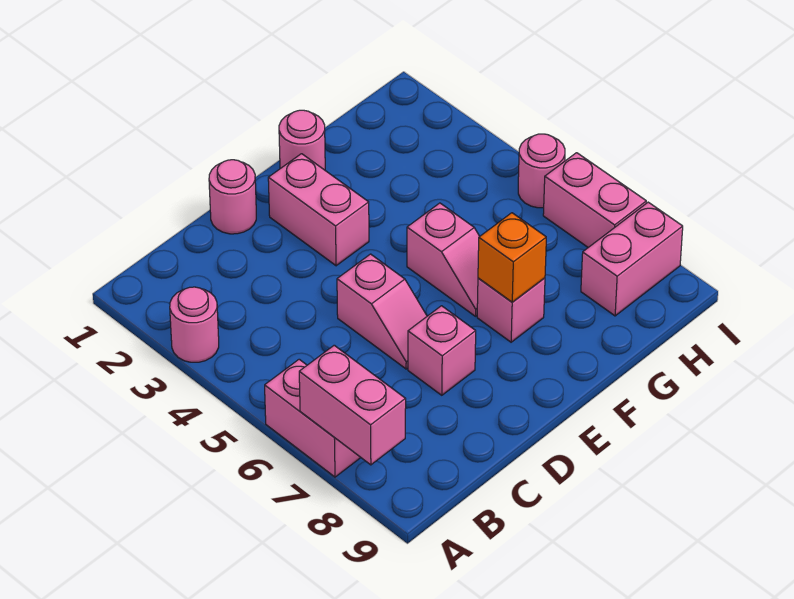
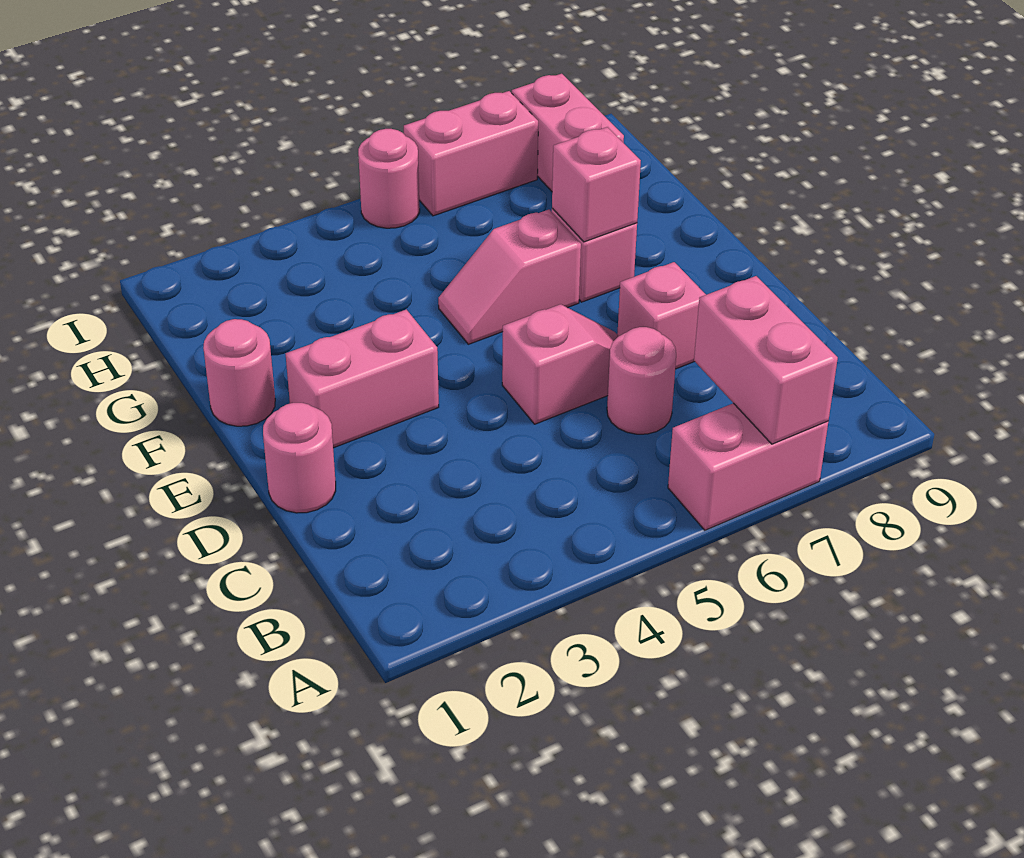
pink 1x1 round brick [170,287,219,362] -> pink 1x1 round brick moved to [607,327,676,434]
pink 1x2 brick [299,345,406,465] -> pink 1x2 brick turned to [694,276,838,444]
pink 1x2 slope [407,203,480,316] -> pink 1x2 slope turned to [438,210,581,344]
orange 1x1 brick [478,213,546,302] -> pink 1x1 brick [552,127,641,242]

